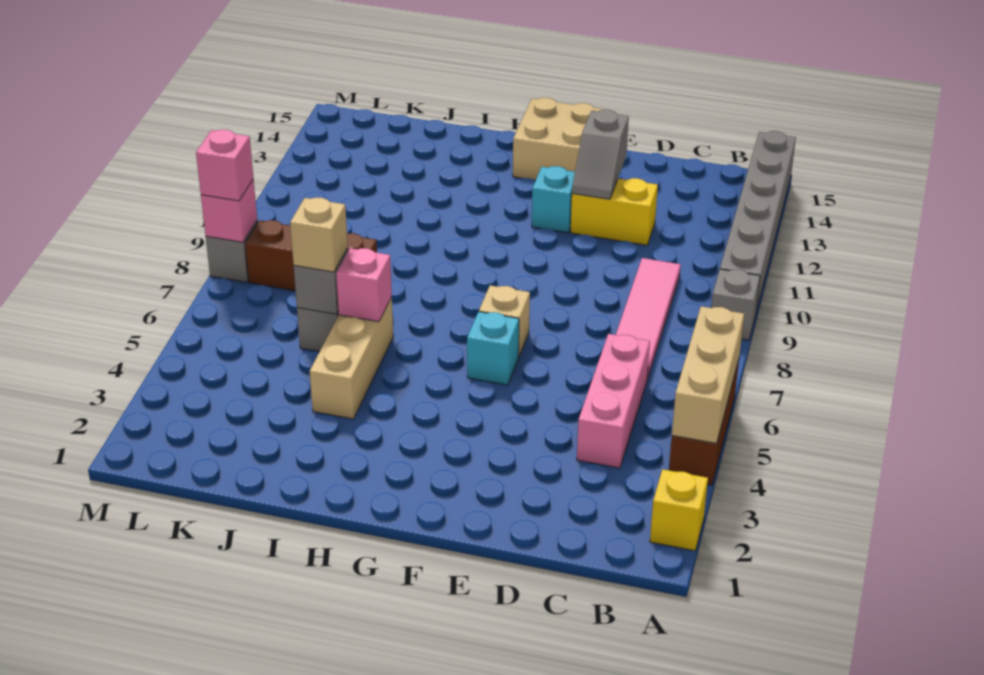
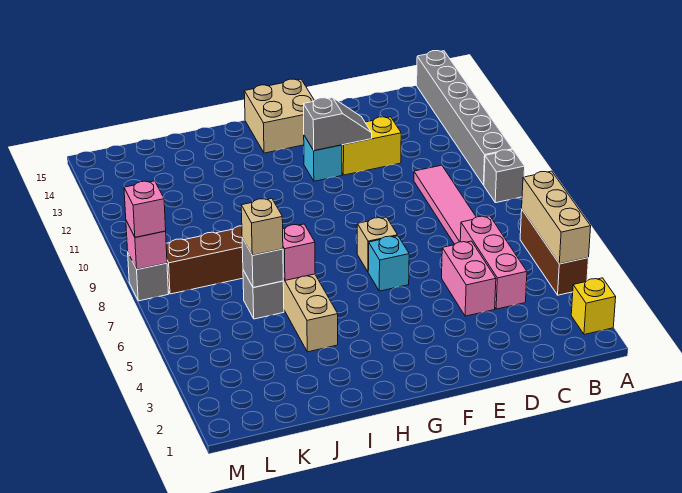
none -> pink 1x2 brick [442,241,496,316]
grey 1x2 slope [572,110,629,199] -> grey 1x2 slope turned to [304,98,372,151]

